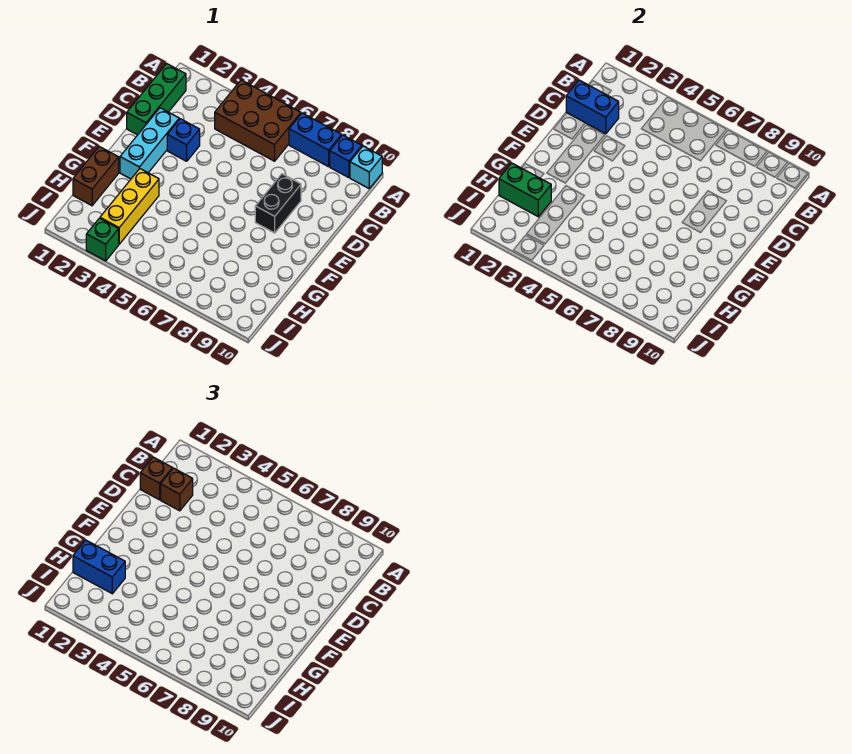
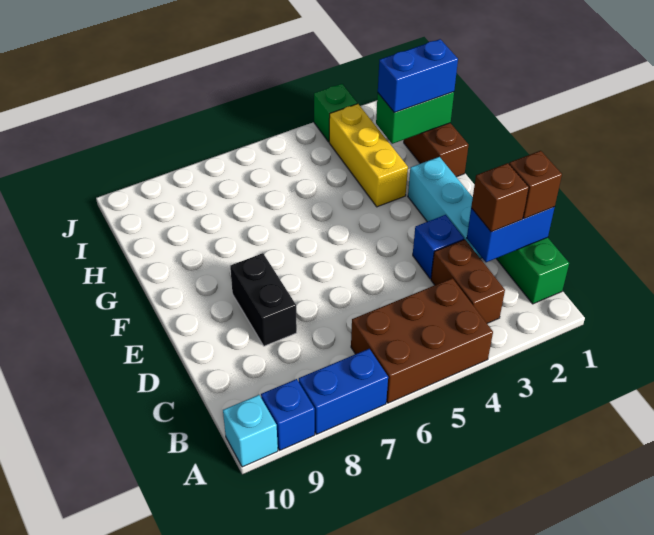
none -> brown 1x2 brick [431,239,505,323]

